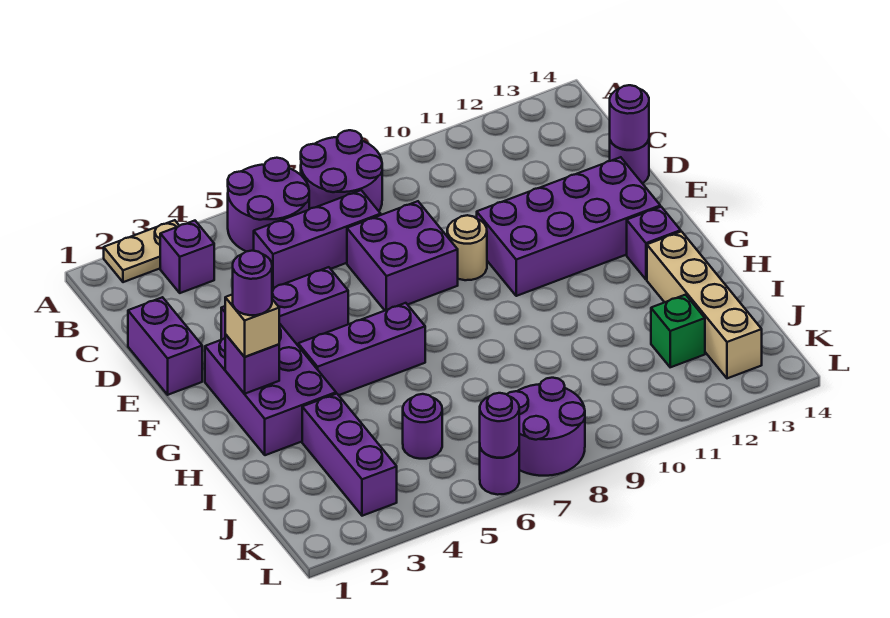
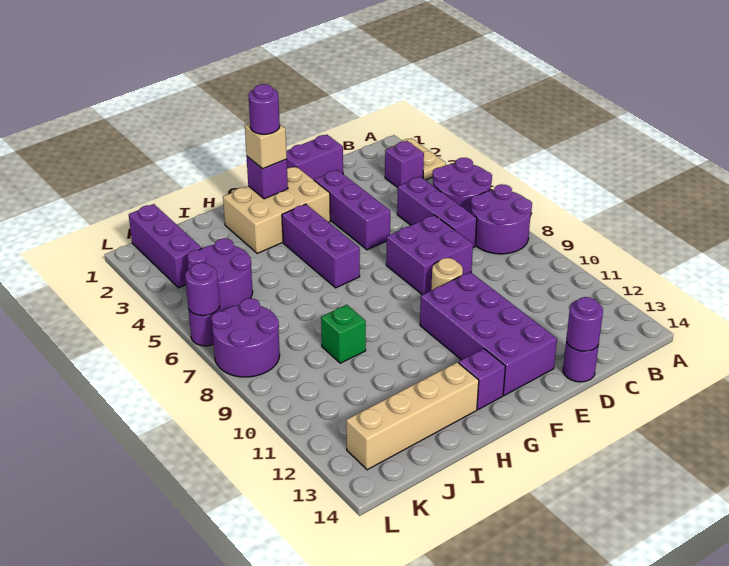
purple 2x3 brick [205,323,336,455] -> tan 2x3 brick [223,167,330,253]
purple 1x3 brick [302,394,397,516] -> purple 1x3 brick turned to [129,204,201,288]
purple 1x1 round brick [403,394,442,459] -> purple 2x2 round brick [187,238,253,311]
green 1x1 brick [651,295,705,367] -> green 1x1 brick moved to [321,305,366,363]

